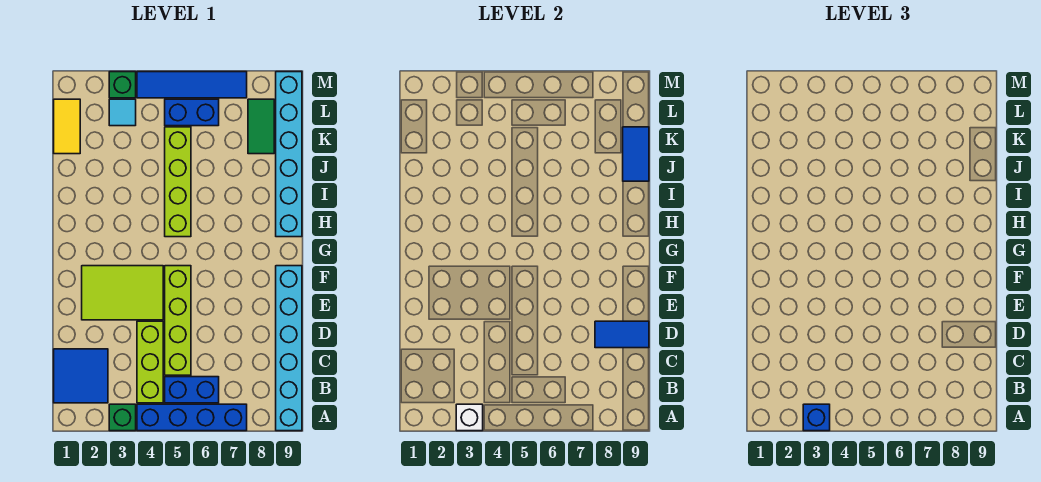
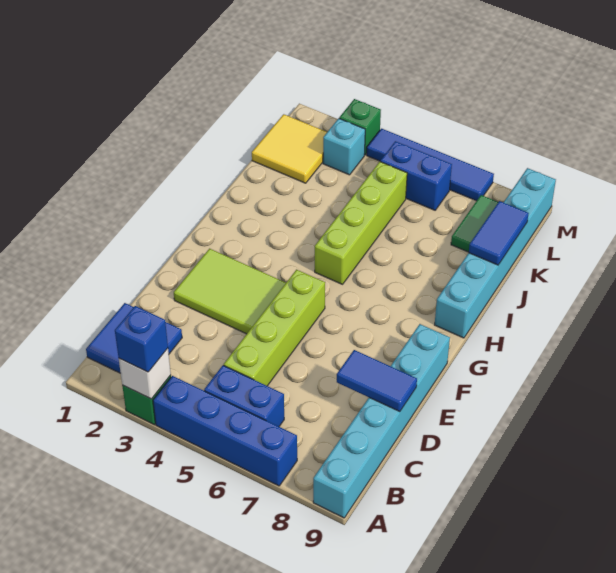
lime 1x3 brick [137,321,163,403] -> none
yellow 1x2 tile [54,99,80,154] -> yellow 2x2 tile [252,114,327,183]
cyan 1x1 tile [109,99,136,126] -> cyan 1x1 brick [323,118,365,175]

